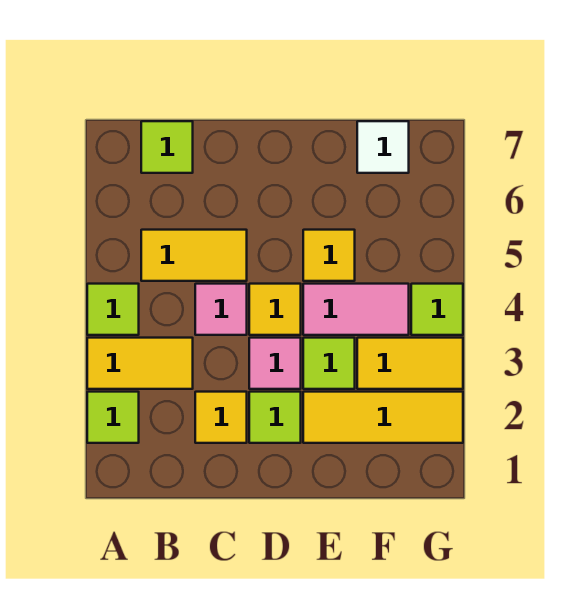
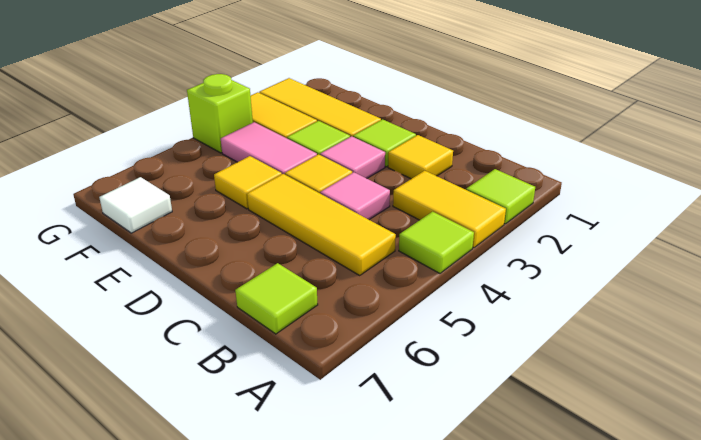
yellow 1x2 tile [141,230,247,281] -> yellow 1x3 tile [247,174,396,275]
lime 1x1 tile [411,284,463,335] -> lime 1x1 brick [187,74,253,153]

